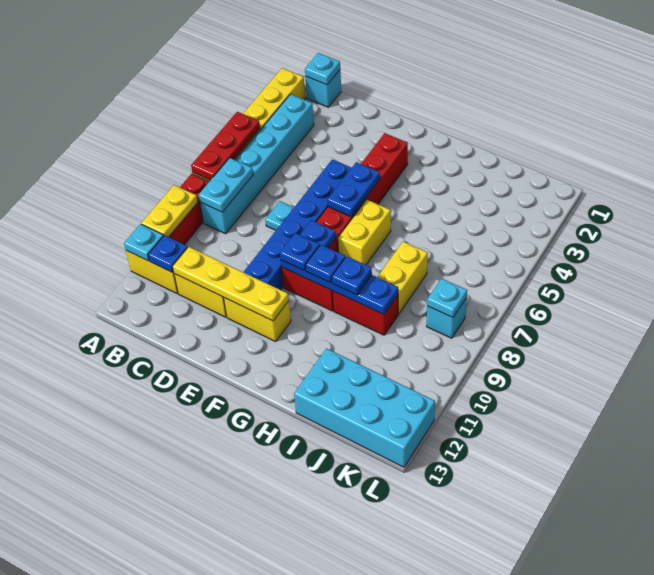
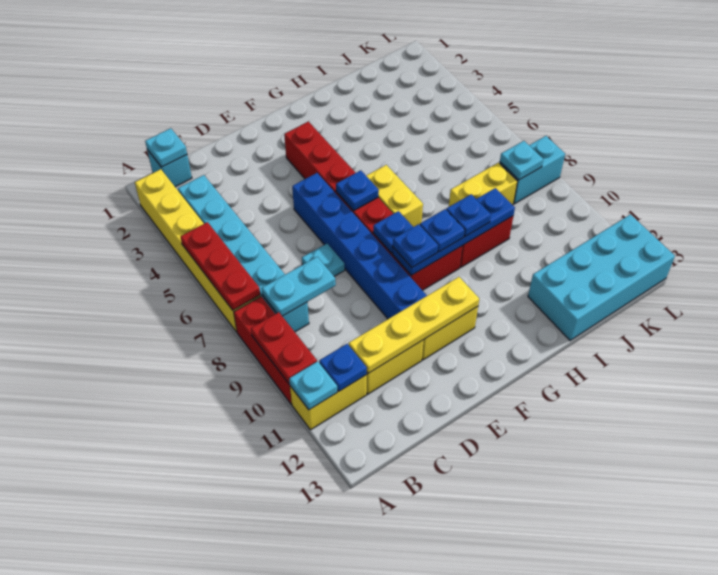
yellow 1x2 plate [141,185,198,237] -> red 1x2 plate [251,312,317,384]
cyan 1x2 plate [199,158,253,212] -> cyan 1x2 plate turned to [262,257,336,316]
blue 1x2 plate [327,162,380,217] -> blue 1x1 plate [336,170,379,211]
yellow 1x2 brick [377,242,428,314] -> yellow 1x2 brick turned to [449,163,518,207]
cyan 1x1 brick [426,298,467,338] -> cyan 1x2 brick [500,136,565,204]

